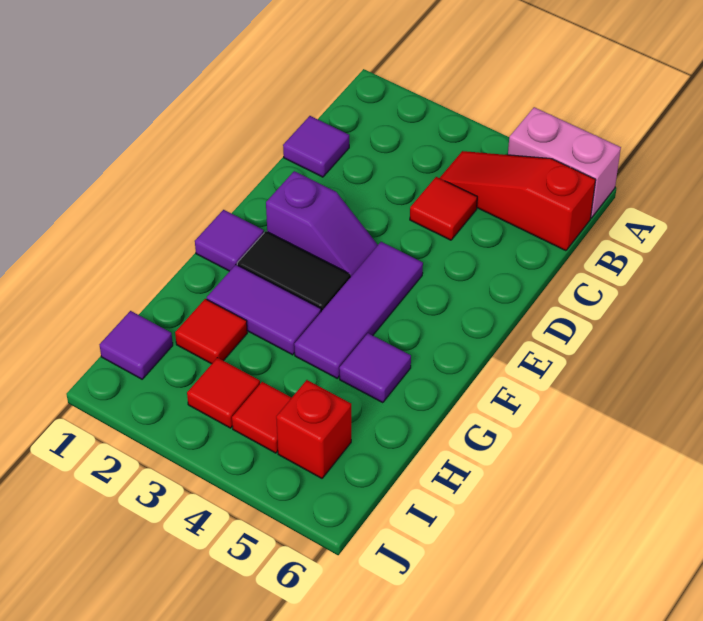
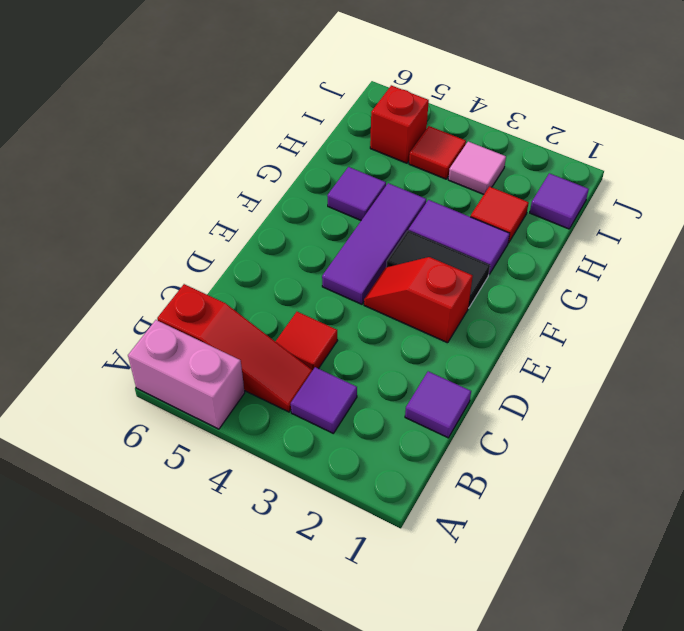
purple 1x2 slope [266,171,378,277] -> red 1x2 slope [364,257,473,343]
purple 1x1 tile [195,210,264,271] -> purple 1x1 tile moved to [291,367,357,433]
red 1x1 tile [187,358,260,428] -> pink 1x1 tile [448,142,506,194]

